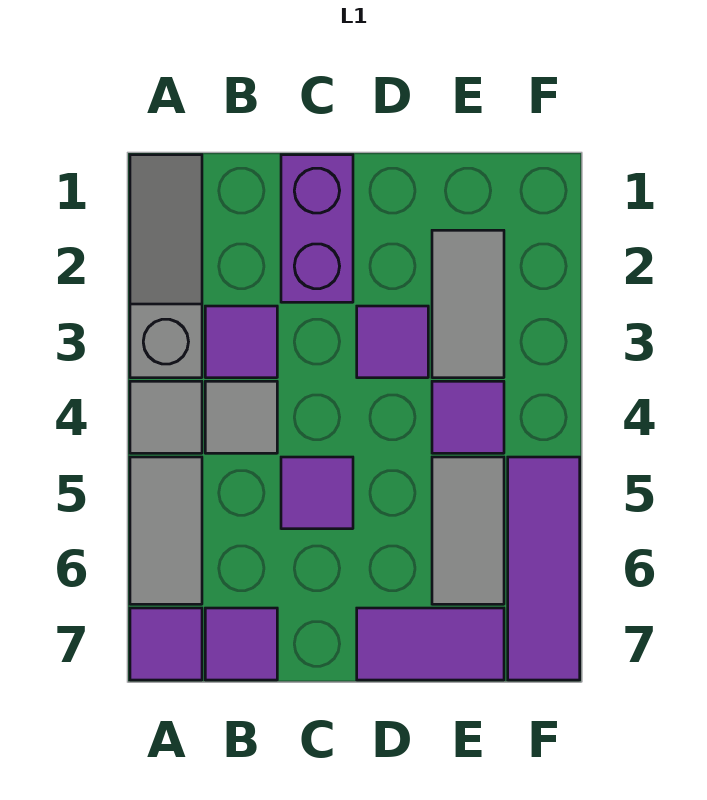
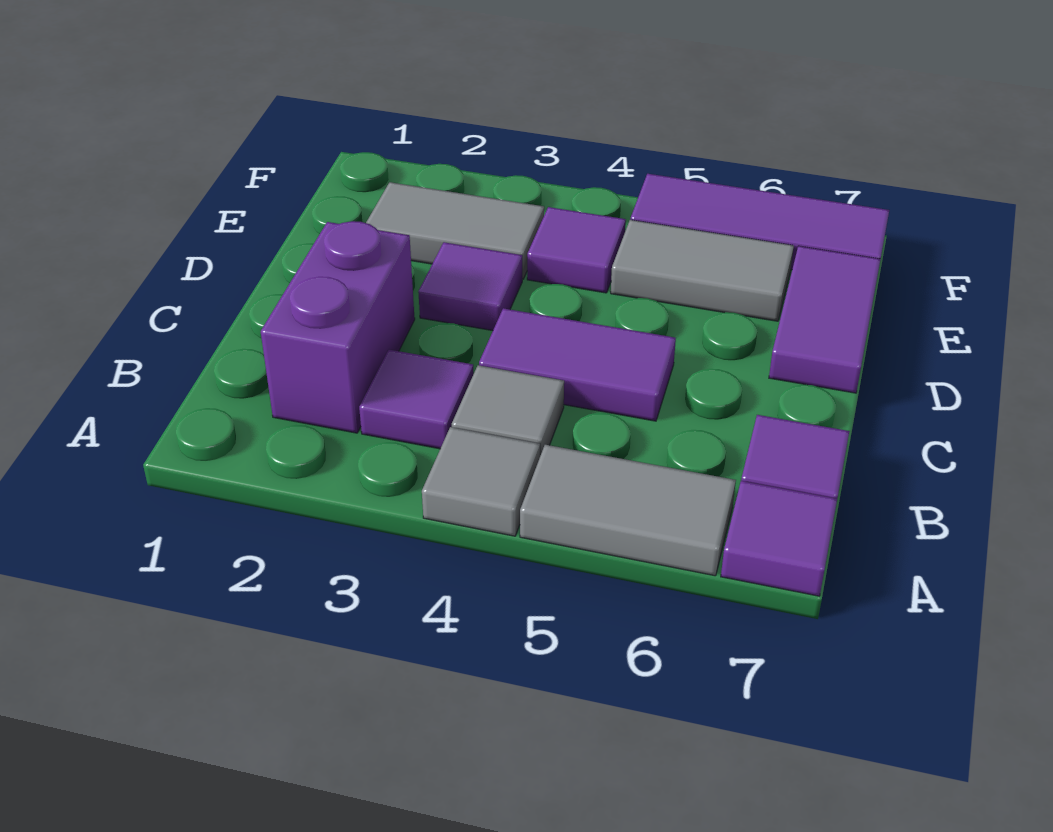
grey 1x3 slope [130,155,202,378] -> none
purple 1x2 brick [281,155,353,302] -> purple 1x2 brick turned to [261,221,415,433]
purple 1x1 tile [281,457,353,529] -> purple 1x2 tile [479,308,676,421]

